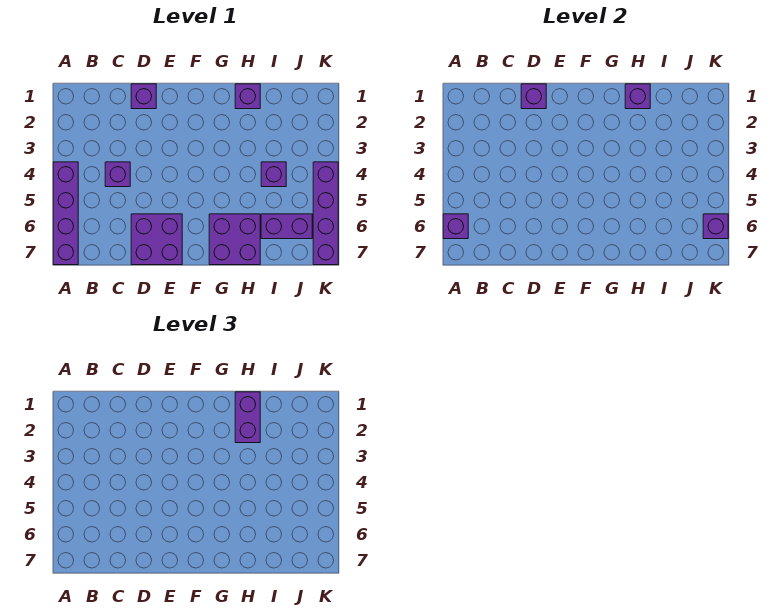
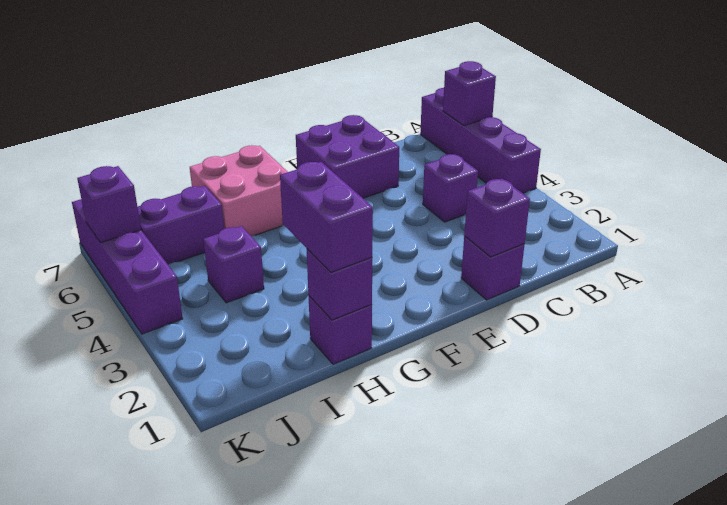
purple 2x2 brick [209,214,260,265] -> pink 2x2 brick [190,145,287,236]

